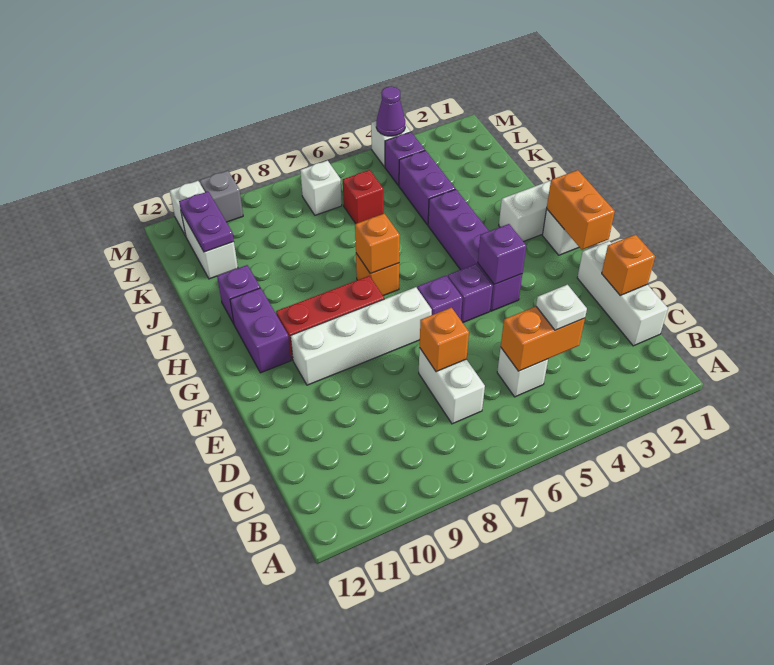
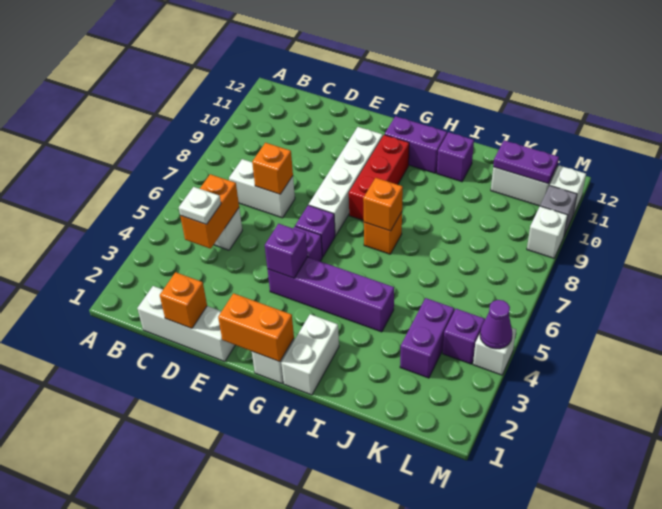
purple 1x2 brick [399,151,455,225] -> purple 1x2 brick turned to [400,298,454,378]
red 1x1 brick [343,170,384,224] -> none
white 1x1 brick [300,161,342,215] -> white 1x1 brick moved to [527,206,568,258]

